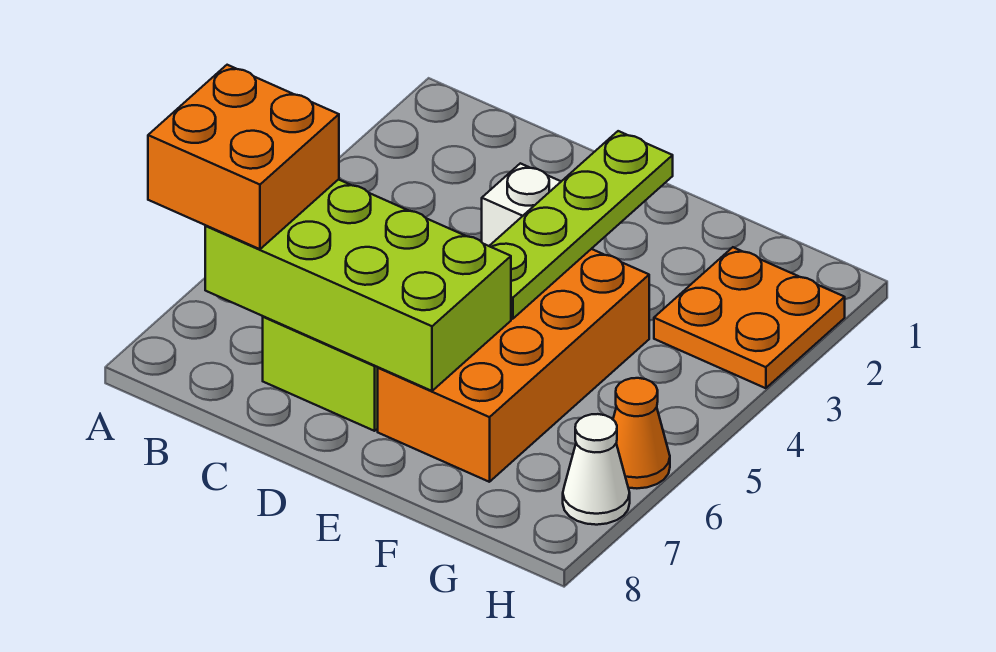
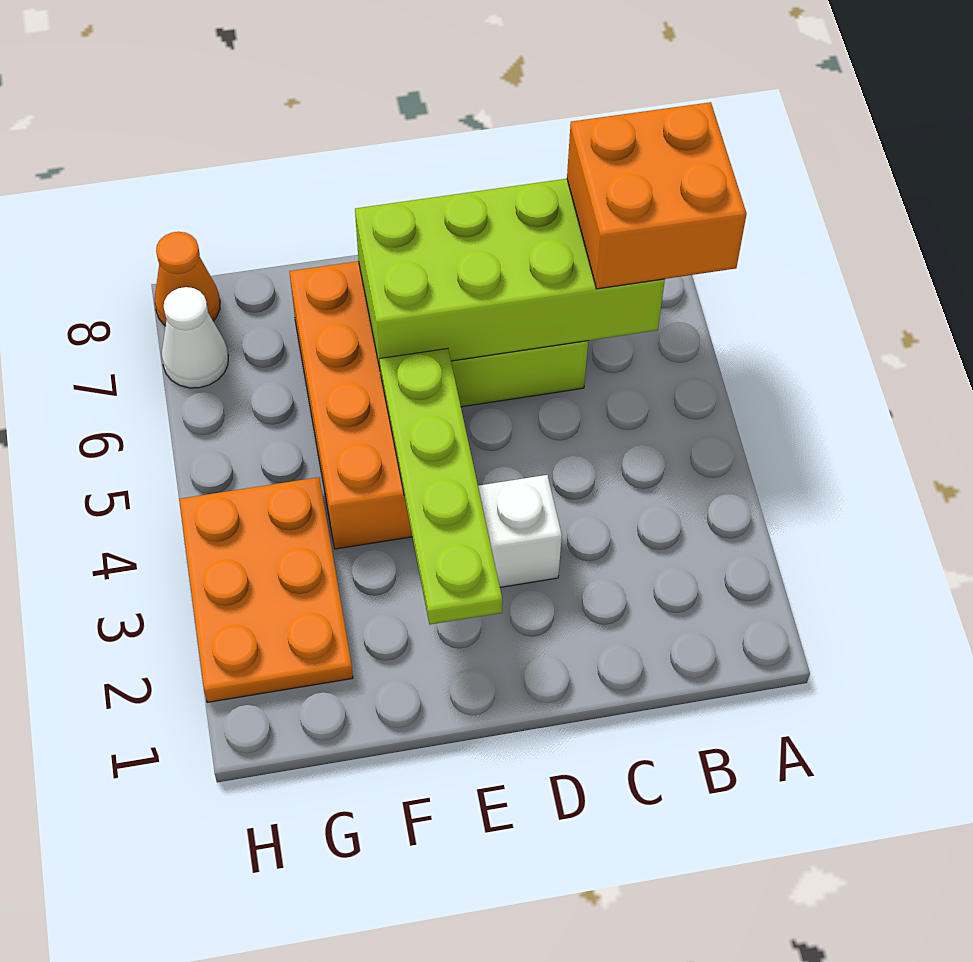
orange 2x2 plate [654,247,845,388] -> orange 2x3 plate [179,477,353,702]
orange 1x1 cone [613,378,670,488] -> orange 1x1 cone moved to [155,232,220,326]

